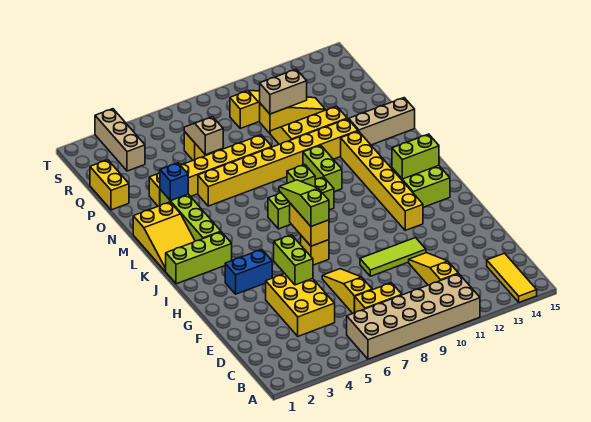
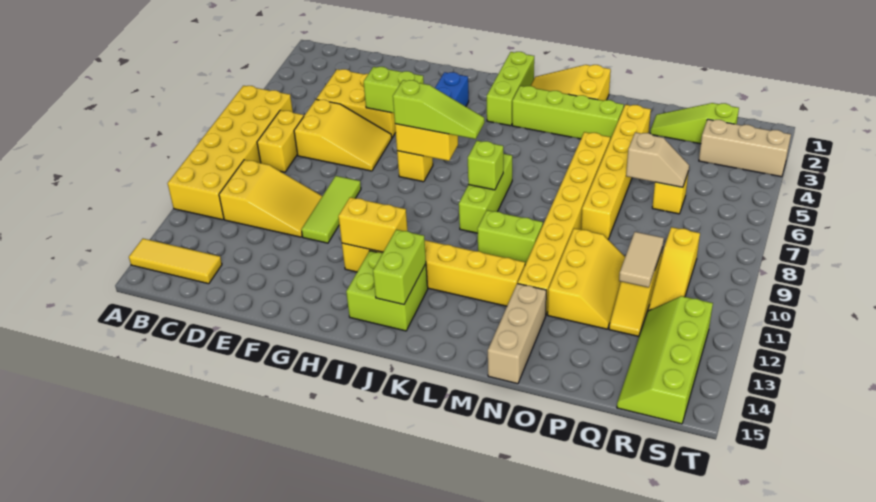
tan 2x6 brick [347,274,480,359] -> yellow 2x6 brick [167,86,293,220]
yellow 1x3 slope [409,253,458,285] -> yellow 2x3 slope [219,160,322,237]
yellow 1x3 slope [322,269,372,313] -> yellow 2x3 slope [294,99,392,171]
blue 1x1 brick [160,163,188,201] -> none
yellow 1x2 brick [90,160,129,210] -> yellow 1x2 brick moved to [338,197,407,252]
none -> lime 1x3 slope [650,103,739,144]
tan 1x2 brick [260,69,307,114] -> tan 1x2 tile [619,232,664,288]
none -> lime 2x4 slope [617,296,713,424]

